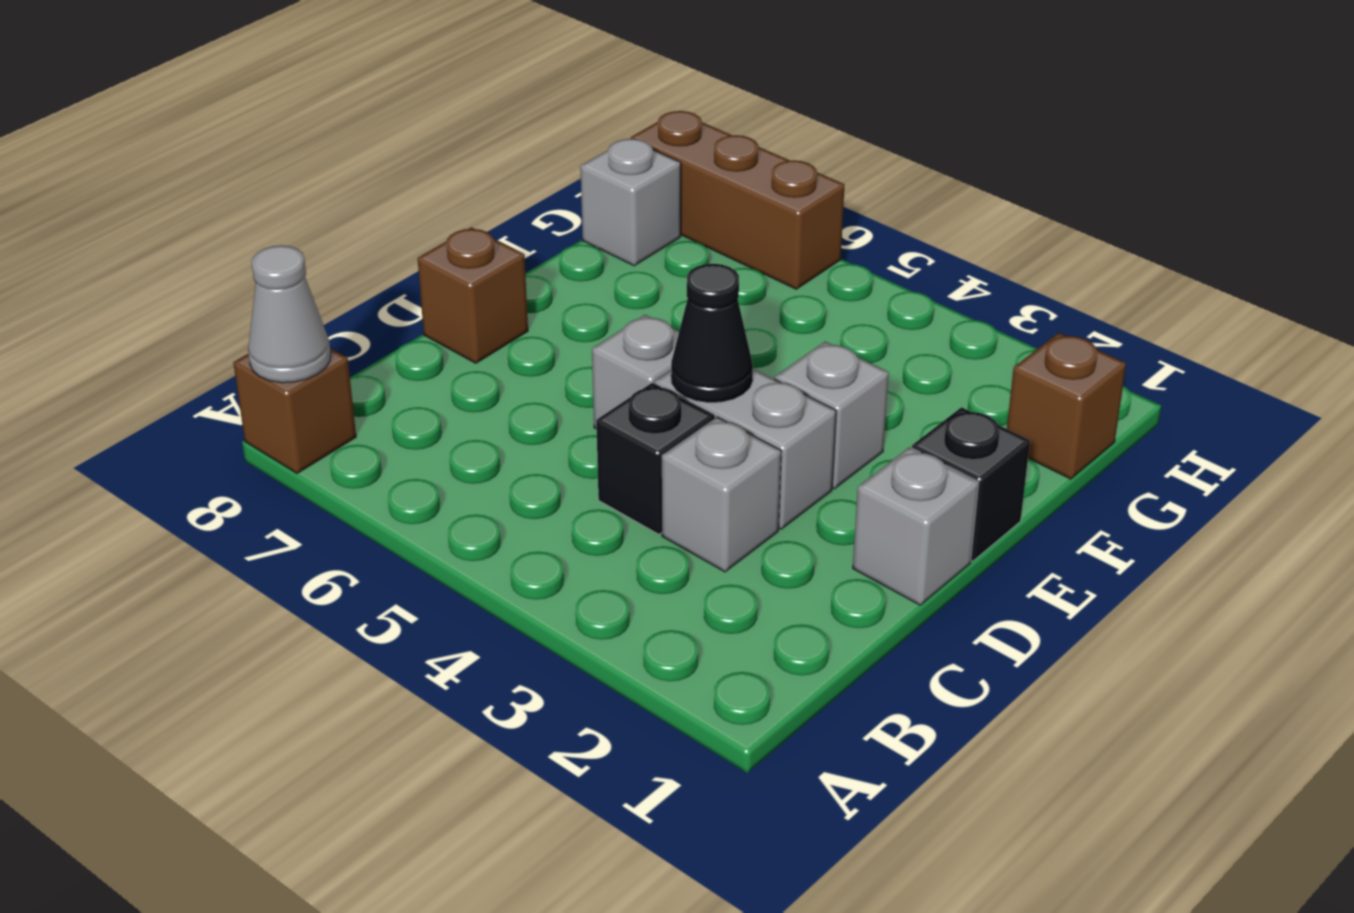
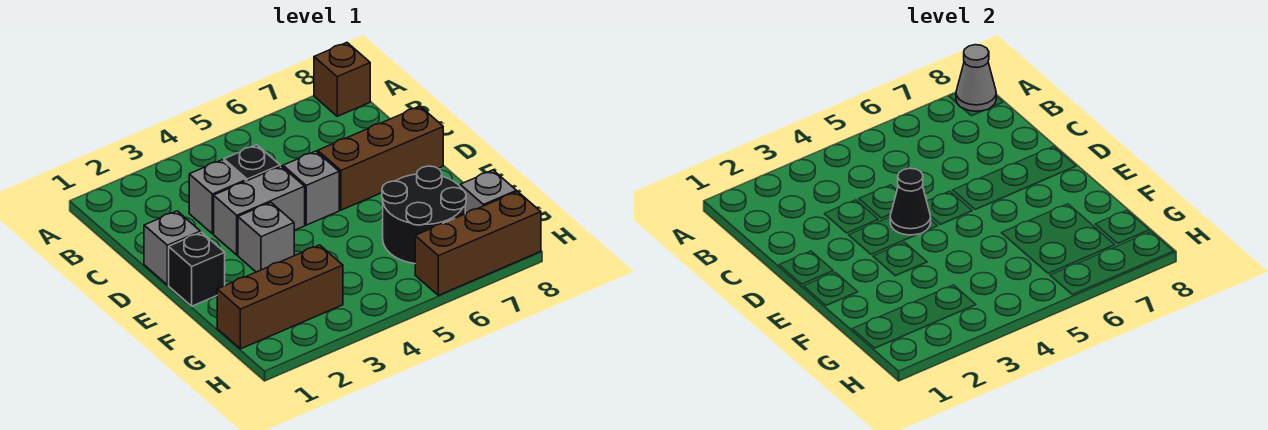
brown 1x1 brick [418,227,528,363] -> brown 1x3 brick [318,106,443,210]
none -> black 2x2 round brick [382,166,466,264]
brown 1x1 brick [1007,333,1126,479] -> brown 1x3 brick [217,245,343,349]

